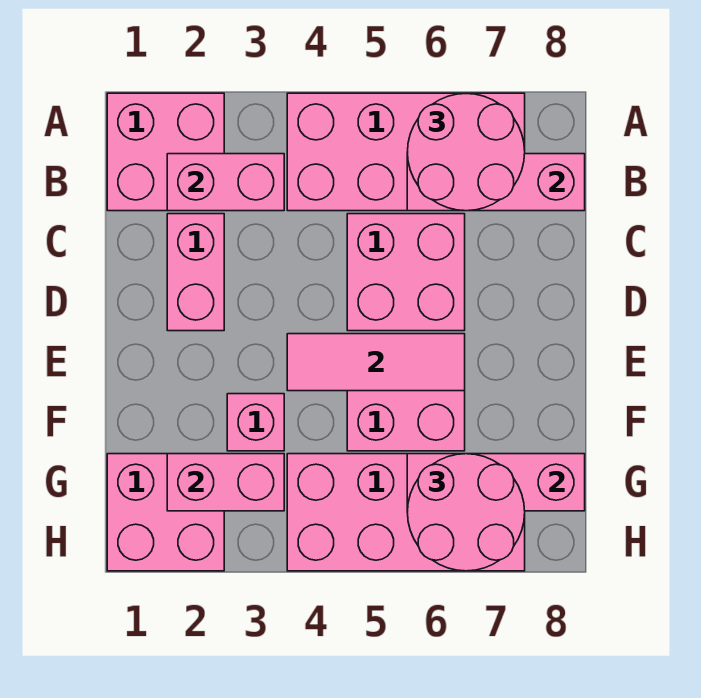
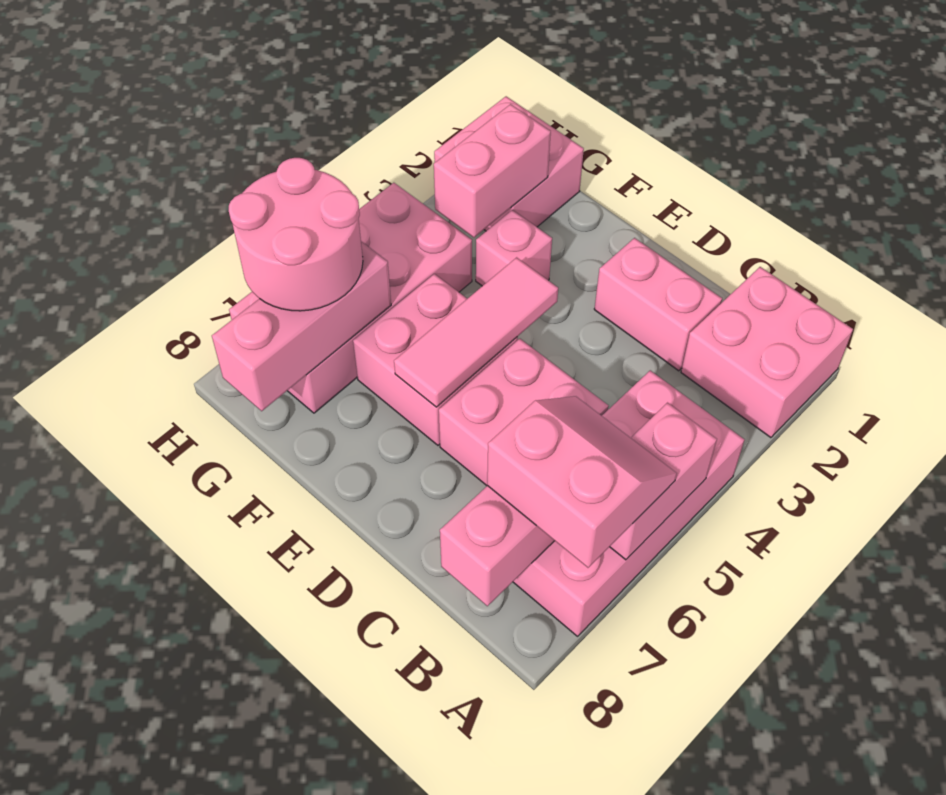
pink 2x2 round brick [407,94,525,211] -> pink 2x2 slope [487,396,677,568]
pink 1x2 brick [167,154,284,211] -> pink 1x2 brick moved to [610,403,717,560]

